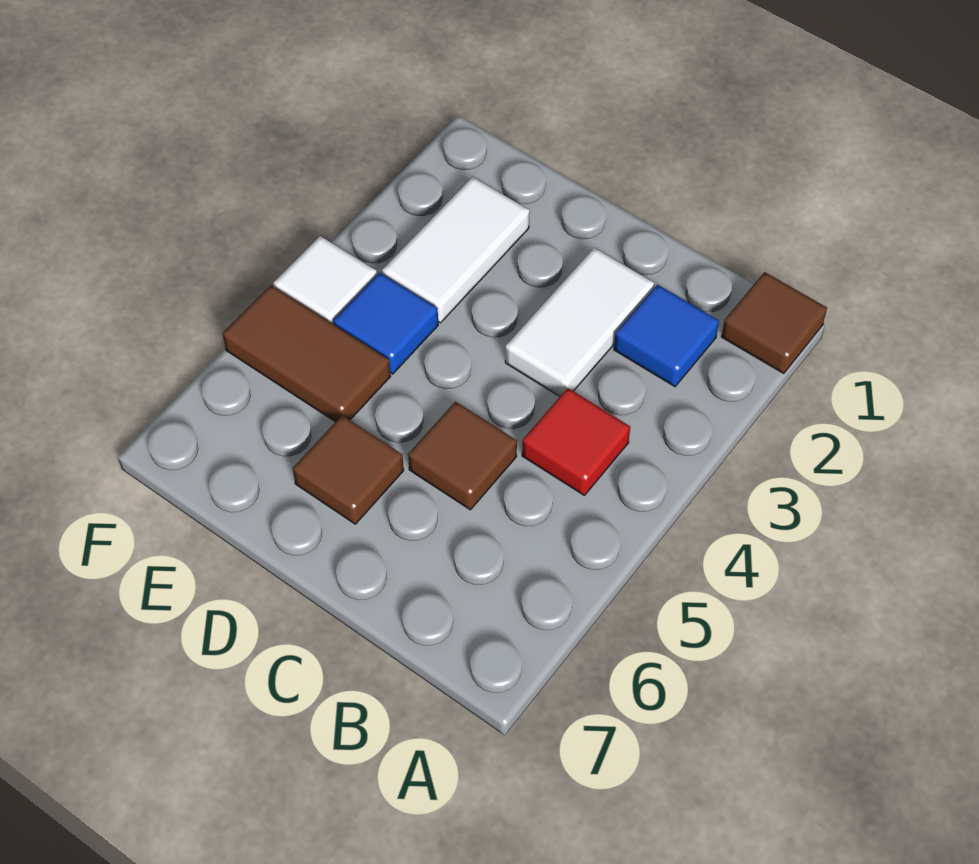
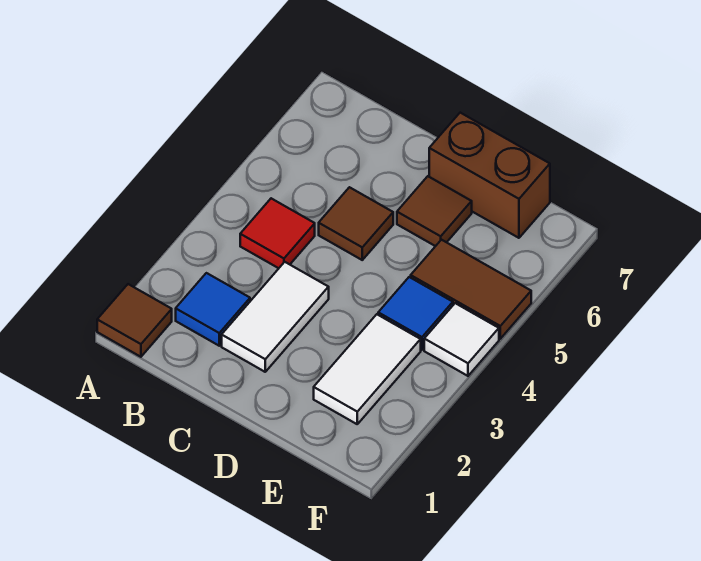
none -> brown 1x2 brick [429,113,550,238]

